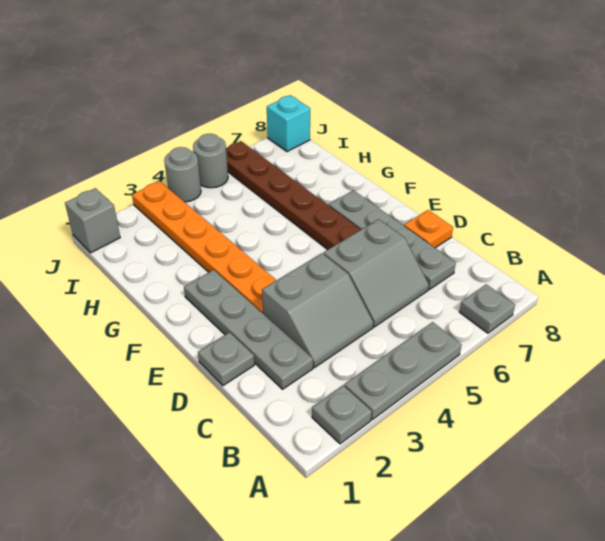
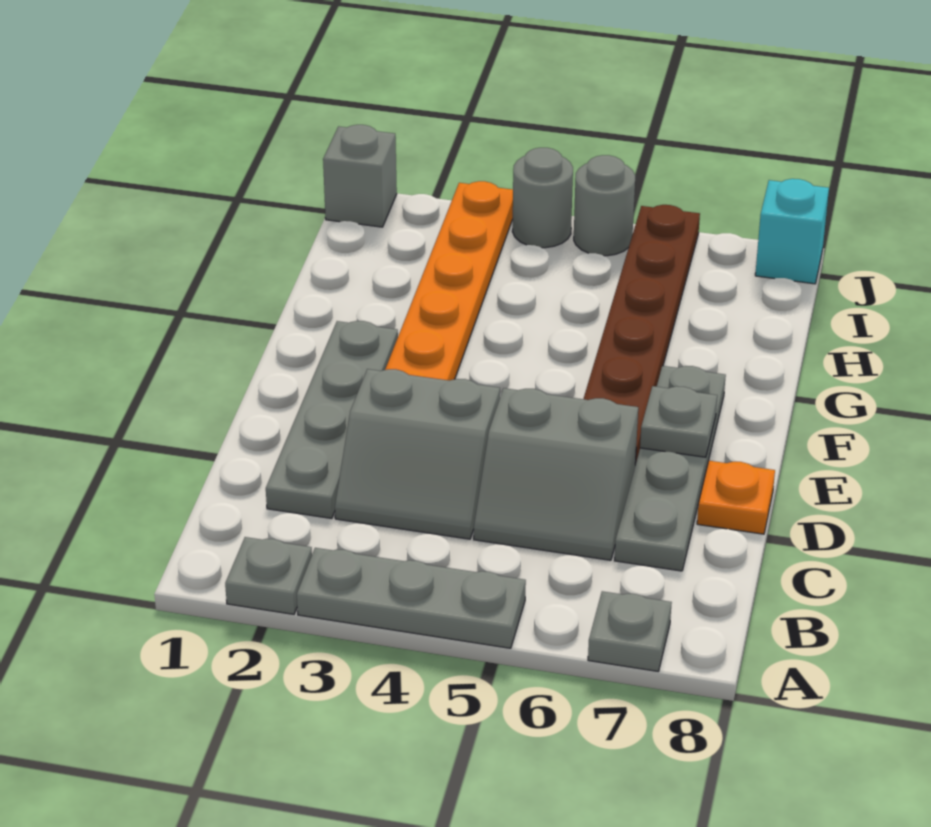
grey 1x1 plate [198,332,254,386] -> grey 1x1 plate moved to [640,386,717,457]

